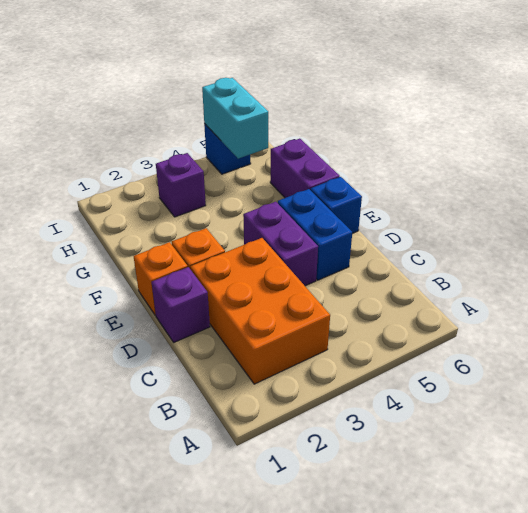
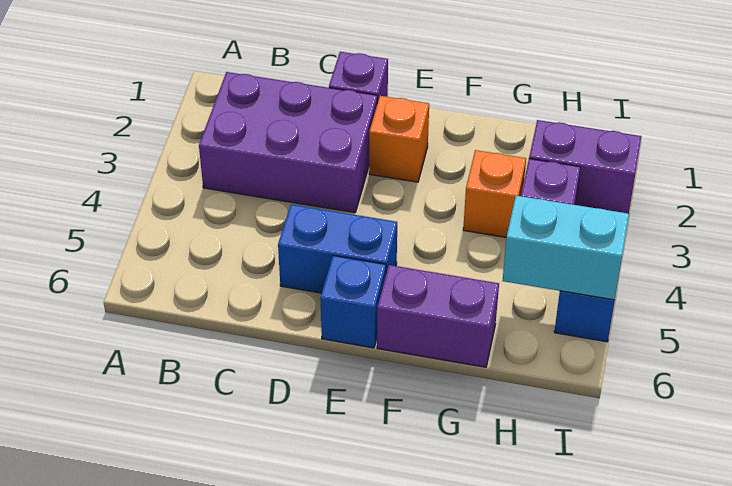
orange 2x3 brick [190,238,330,384] -> purple 2x3 brick [199,72,377,213]
purple 1x2 brick [243,202,318,286] -> purple 1x2 brick moved to [529,120,641,213]
orange 1x1 brick [134,242,188,315] -> orange 1x1 brick moved to [463,150,526,237]

